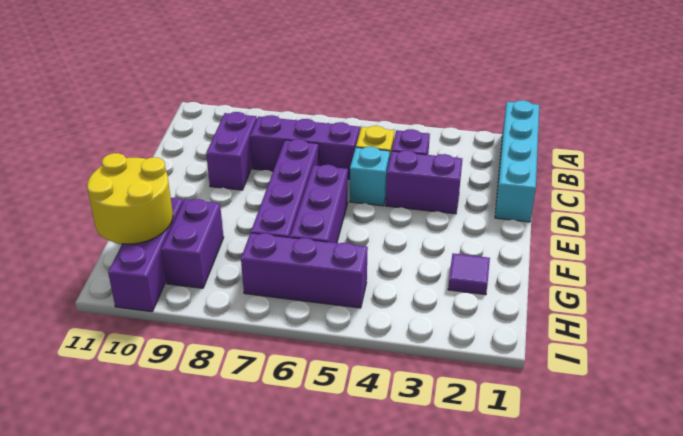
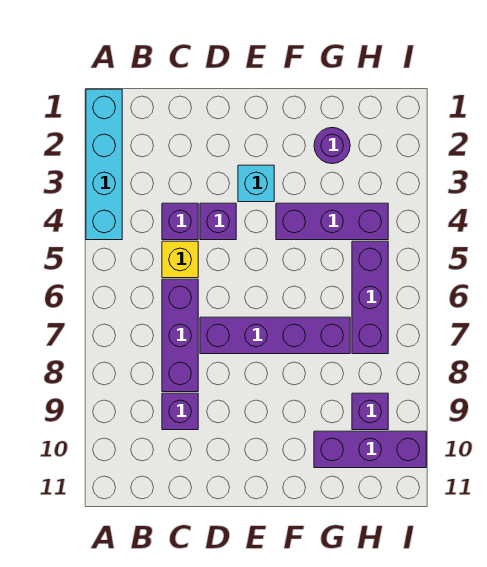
cyan 1x4 brick [495,100,539,222] -> cyan 1x4 brick turned to [86,89,122,240]
purple 1x2 brick [206,112,257,190] -> purple 1x1 brick [162,393,198,430]
purple 1x2 brick [385,150,462,214] -> purple 1x1 brick [200,203,236,240]
cyan 1x1 brick [350,147,390,206] -> cyan 1x1 brick moved to [238,165,274,202]
purple 1x3 brick [290,165,348,243] -> purple 1x3 brick moved to [276,203,388,240]
purple 1x1 tile [448,253,490,295] -> purple 1x1 round brick [314,128,350,164]
purple 1x2 brick [161,199,224,288] -> purple 1x1 brick [352,393,388,430]
yellow 2x2 round brick [87,153,173,244] -> none

